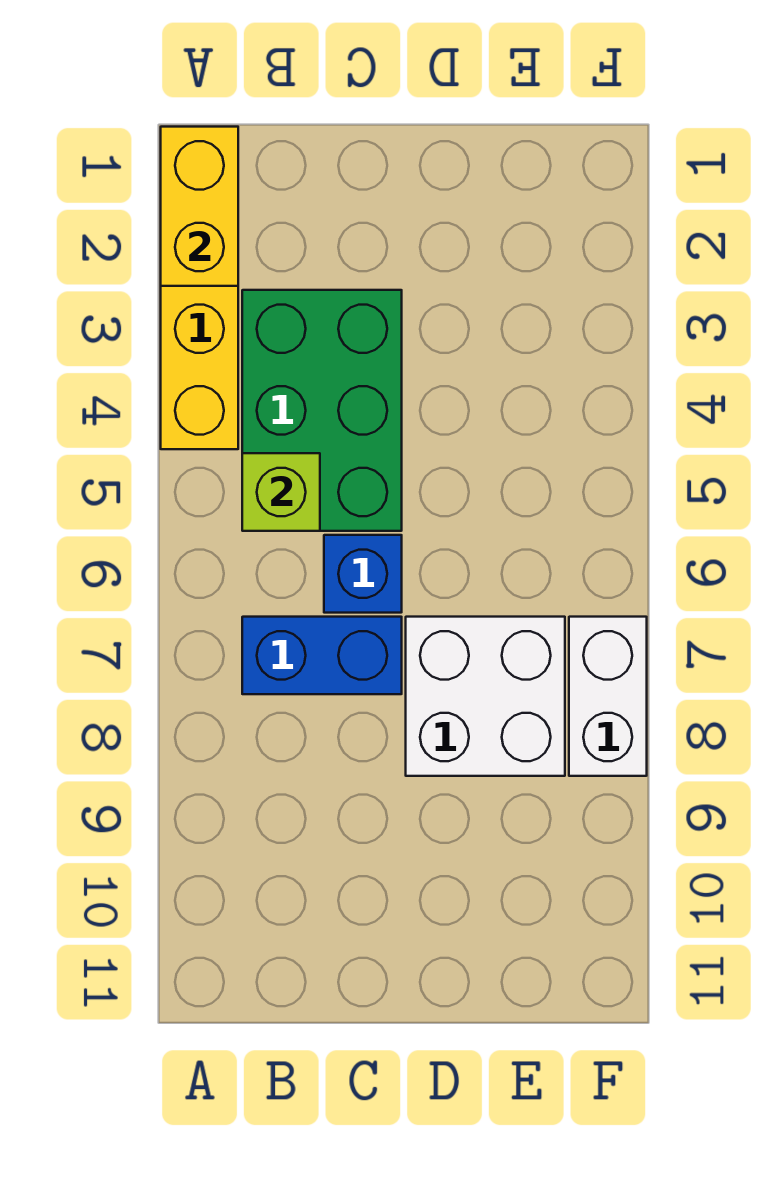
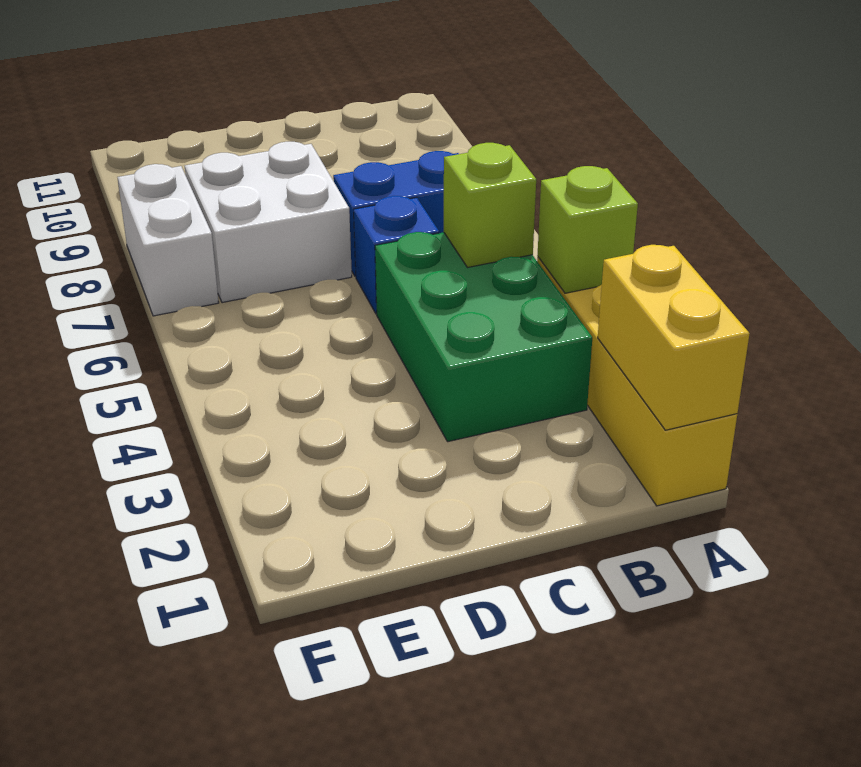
none -> lime 1x1 brick [537,166,638,293]

